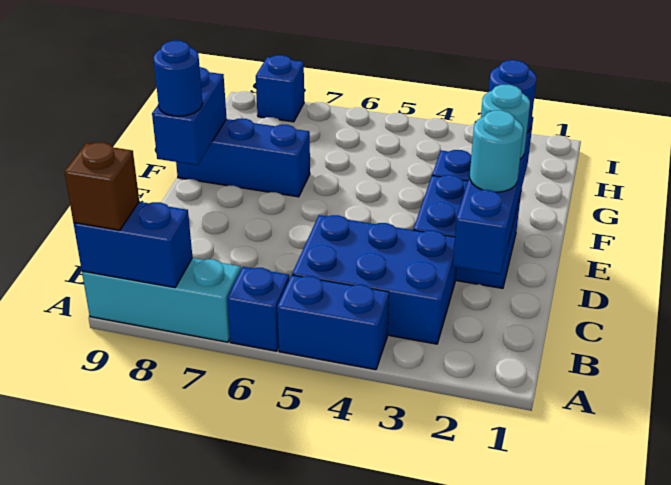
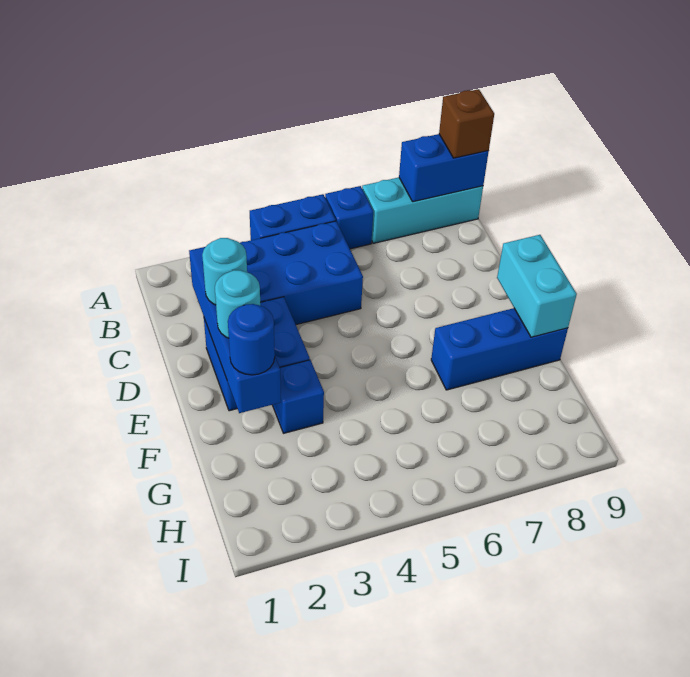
blue 1x2 brick [152,67,227,165] -> cyan 1x2 brick [497,235,577,337]
blue 1x1 round brick [153,41,203,116] -> none
blue 1x1 brick [256,55,304,122] -> none

